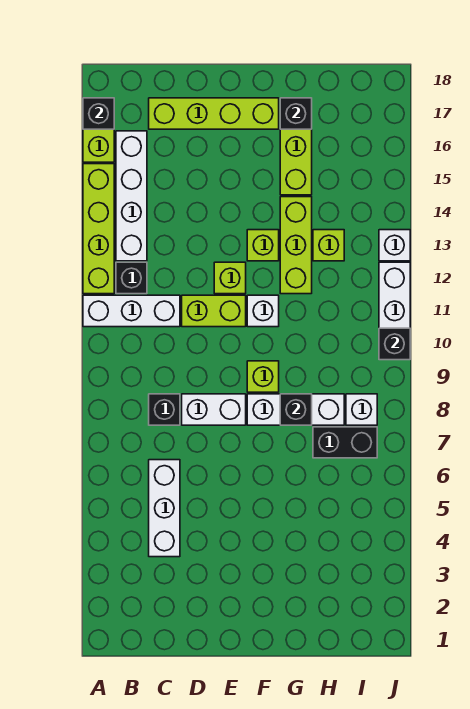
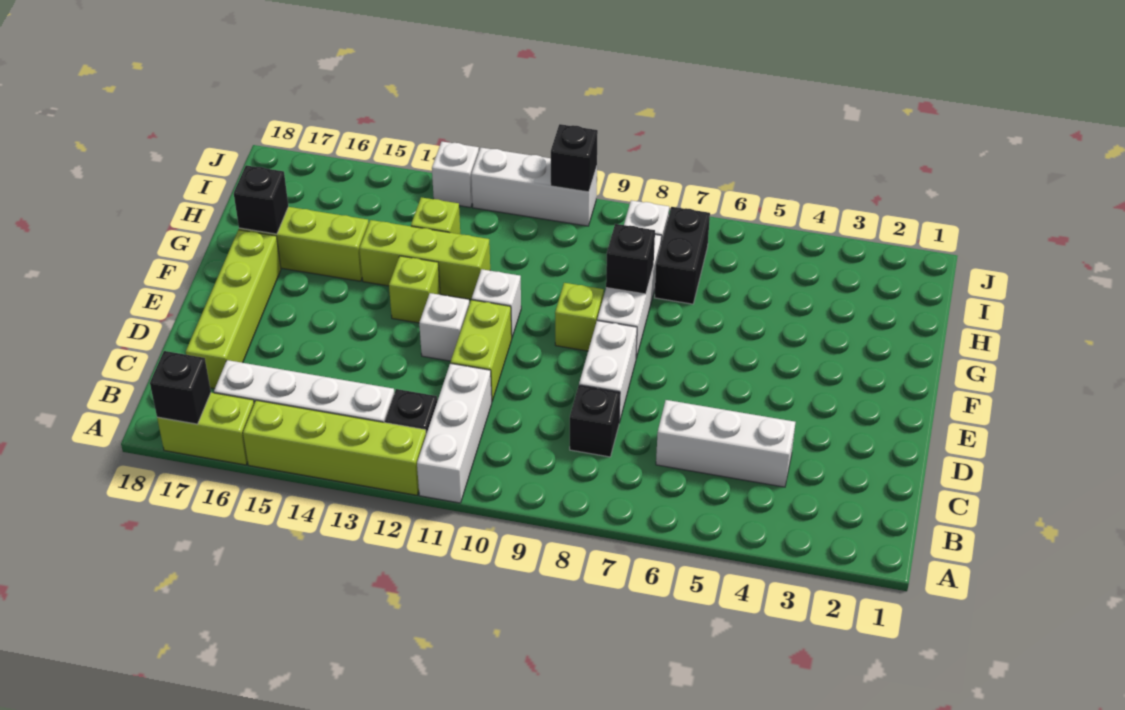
lime 1x1 brick [214,262,246,294] -> white 1x1 brick [419,293,469,361]

